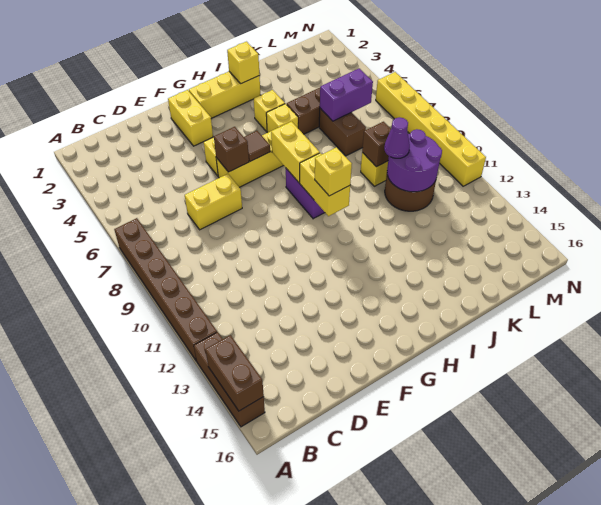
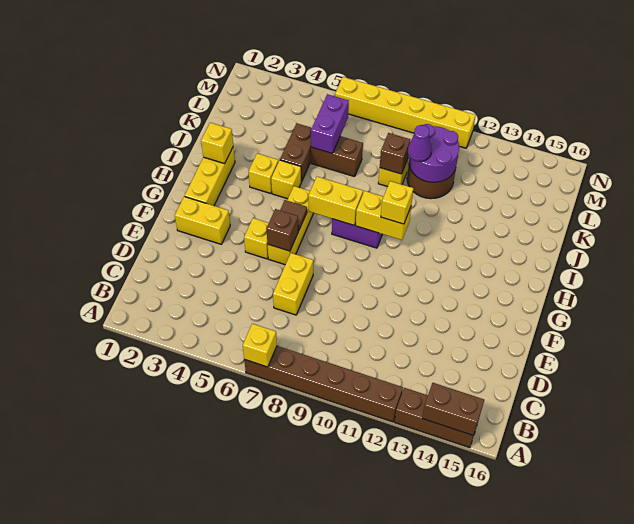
none -> yellow 1x1 brick [243,324,277,367]

